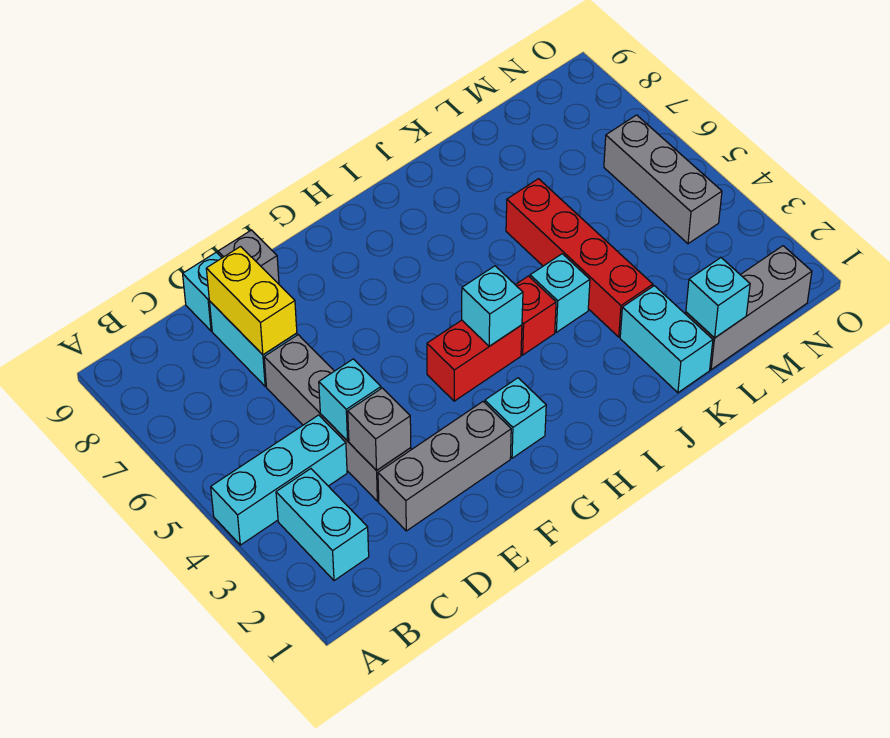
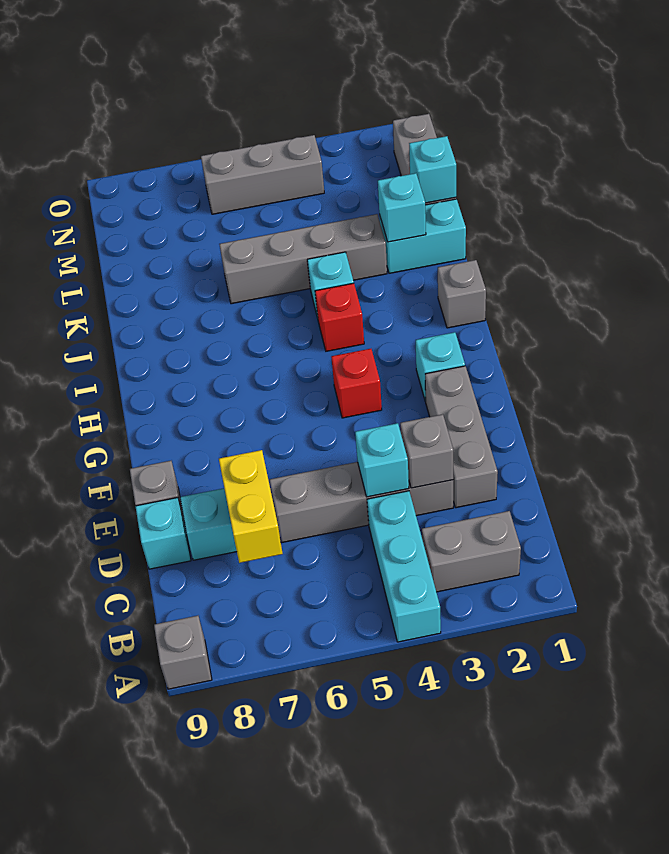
none -> grey 1x1 brick [154,616,212,689]
cyan 1x2 brick [276,469,369,581] -> grey 1x2 brick [422,511,521,592]
yellow 1x2 brick [206,247,297,355] -> yellow 1x2 brick turned to [219,450,283,563]
red 1x2 brick [427,320,522,401] -> red 1x1 brick [331,349,382,418]
cyan 1x1 brick [462,266,523,346] -> cyan 1x1 brick moved to [378,173,426,242]
none -> grey 1x1 brick [438,260,486,328]
red 1x4 brick [506,179,653,337] -> grey 1x4 brick [219,214,387,304]

